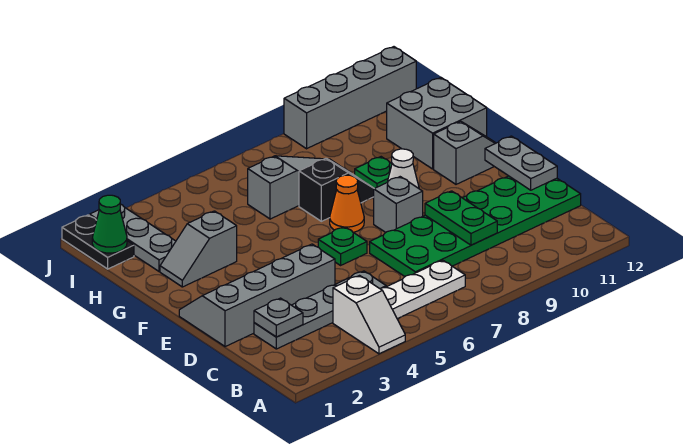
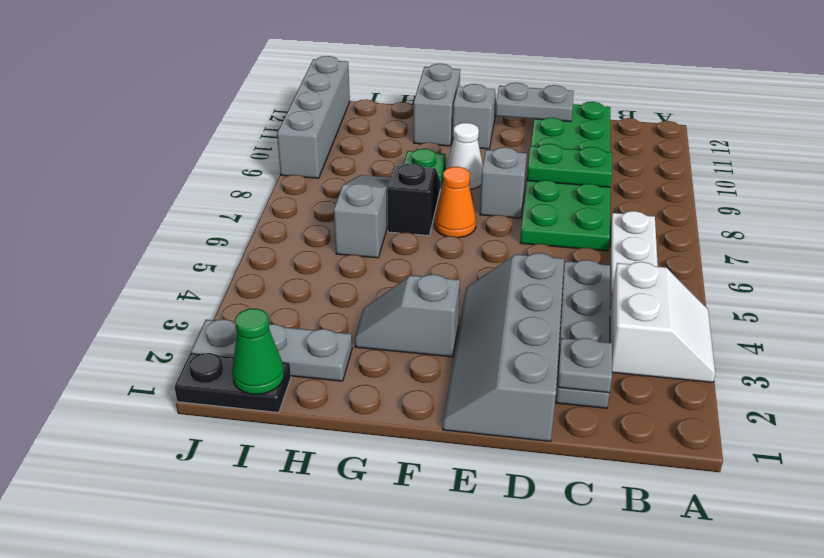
white 1x2 slope [333,276,405,354] -> white 2x2 slope [610,262,715,382]
green 1x1 plate [318,227,367,265] -> none
grey 1x2 slope [160,211,237,287] -> grey 1x2 slope turned to [355,274,460,357]
grey 2x2 brick [387,78,487,169] -> grey 1x2 brick [414,64,460,146]

